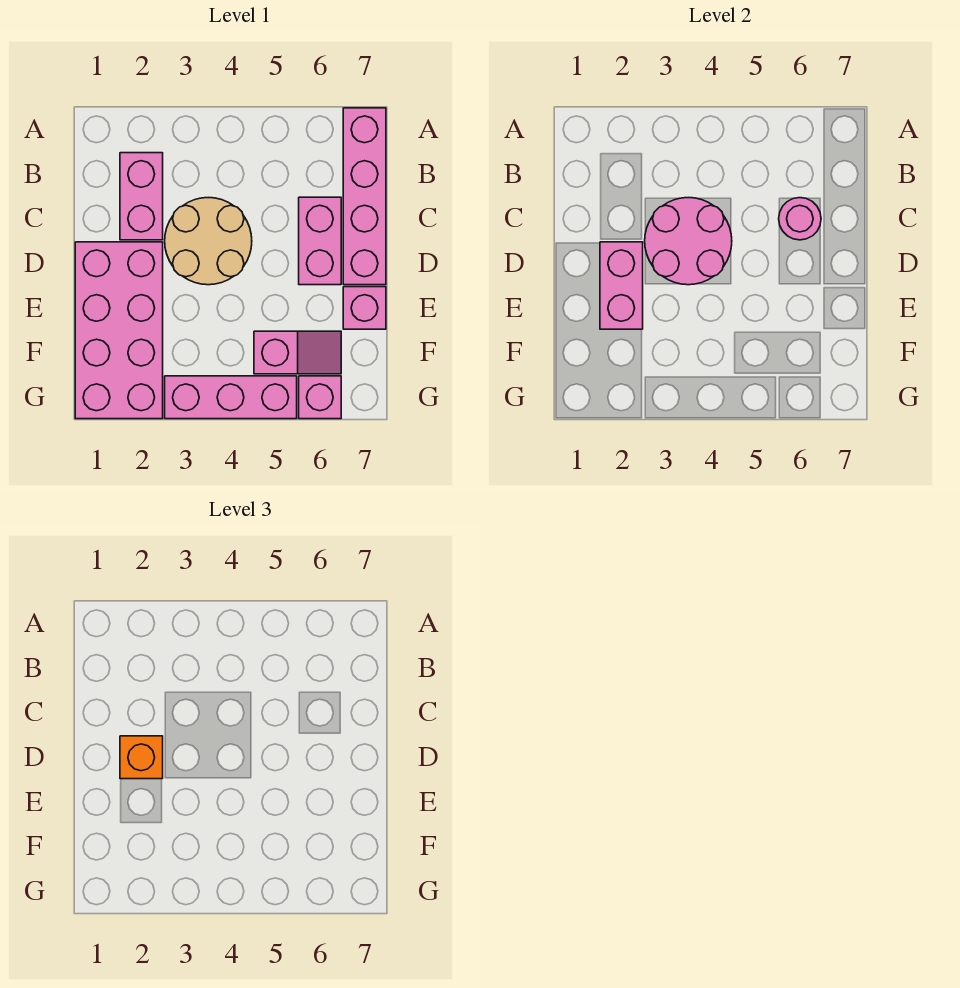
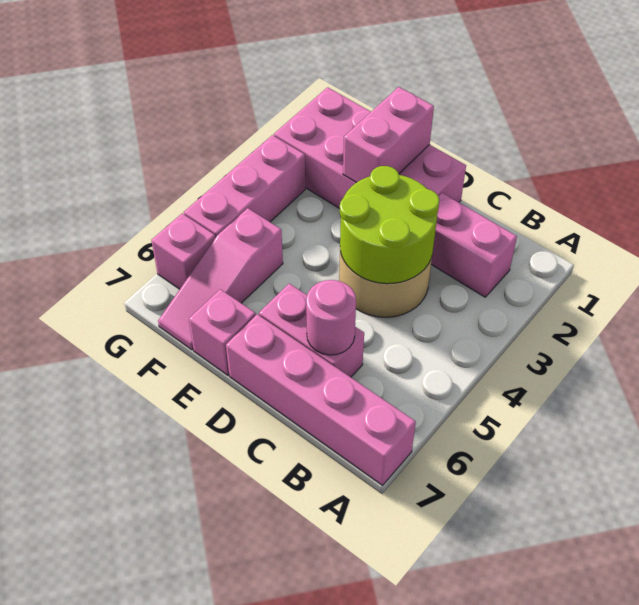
pink 2x2 round brick [645,198,732,285] -> lime 2x2 round brick [340,166,440,284]
pink 1x2 brick [600,242,643,329] -> pink 1x2 brick turned to [343,87,434,183]
orange 1x1 brick [120,736,163,779] -> none
pink 1x2 slope [254,331,341,374] -> pink 1x3 slope [158,208,283,350]

